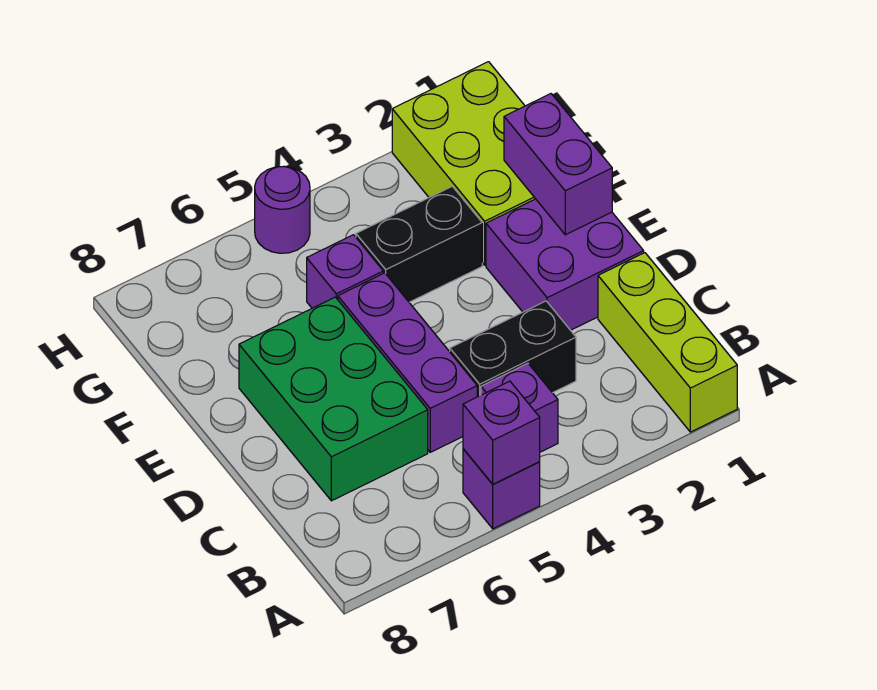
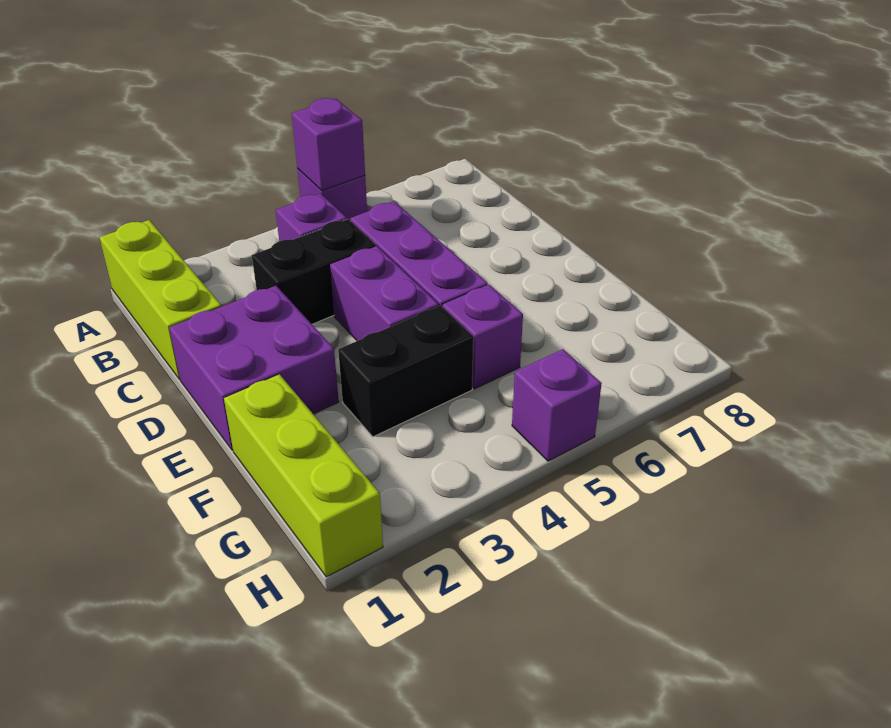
green 2x3 brick [239,297,428,501] -> none
purple 1x2 brick [504,94,612,235] -> purple 1x2 brick moved to [330,246,439,341]
lime 2x3 brick [392,62,535,265] -> lime 1x3 brick [224,374,383,577]
purple 1x1 round brick [255,166,310,253] -> purple 1x1 brick [512,349,602,461]

